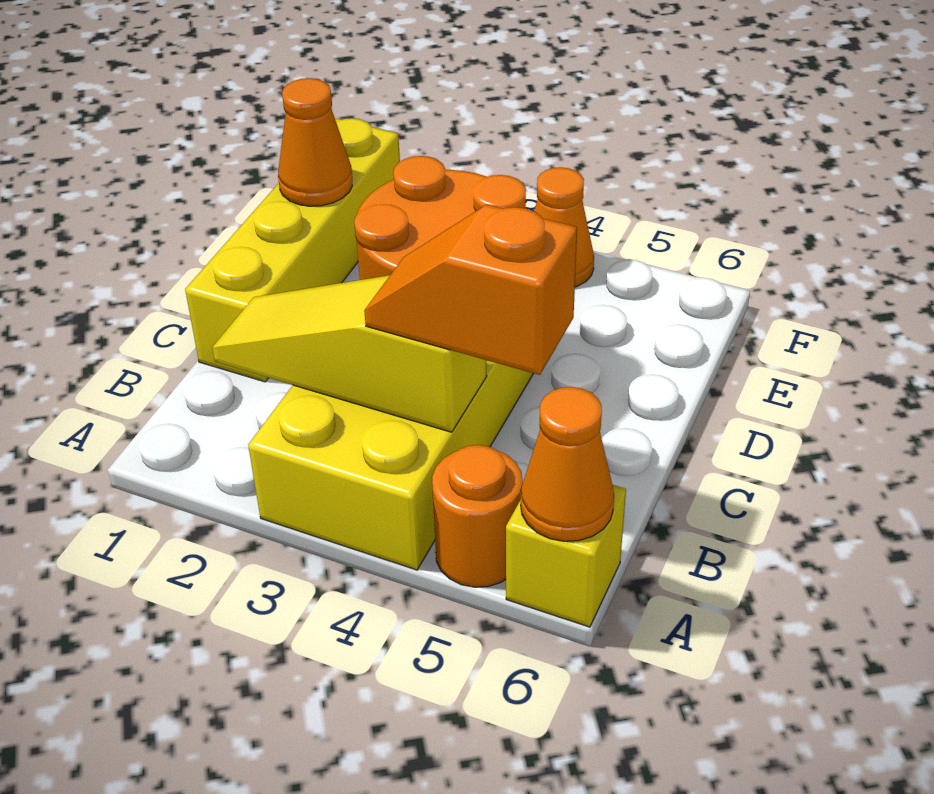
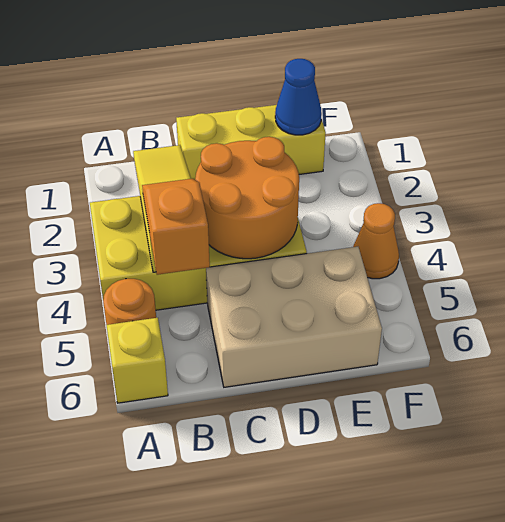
orange 1x1 cone [521,387,614,541] -> none
yellow 1x4 brick [185,118,400,382] -> yellow 1x3 brick [176,105,326,179]
none -> tan 2x3 brick [206,247,382,387]
orange 1x1 cone [278,78,352,206] -> blue 1x1 cone [275,59,322,135]

